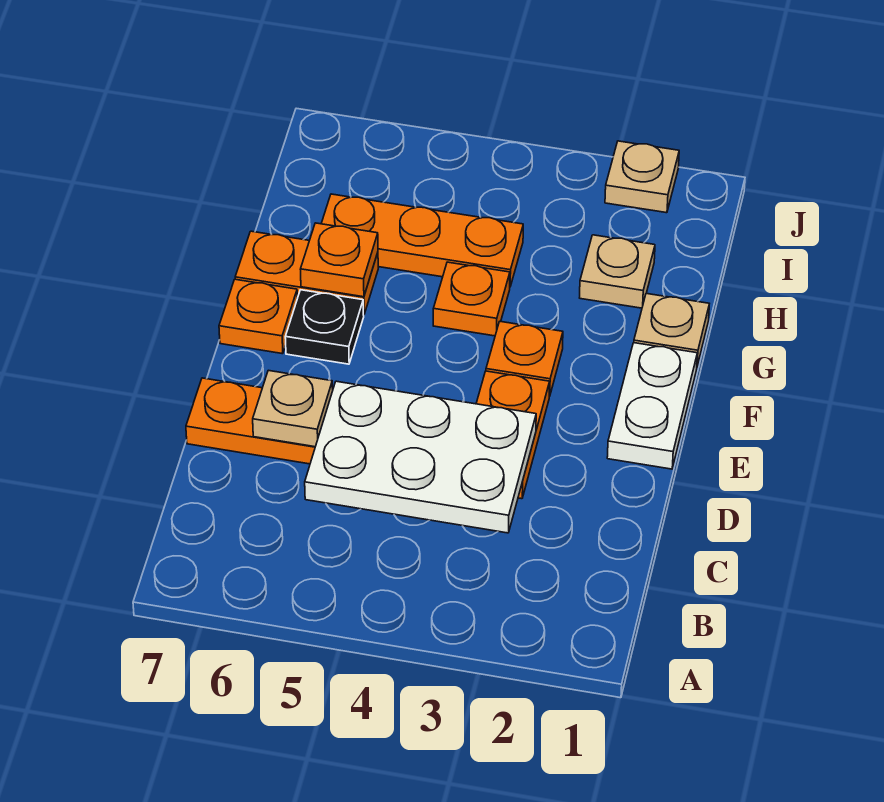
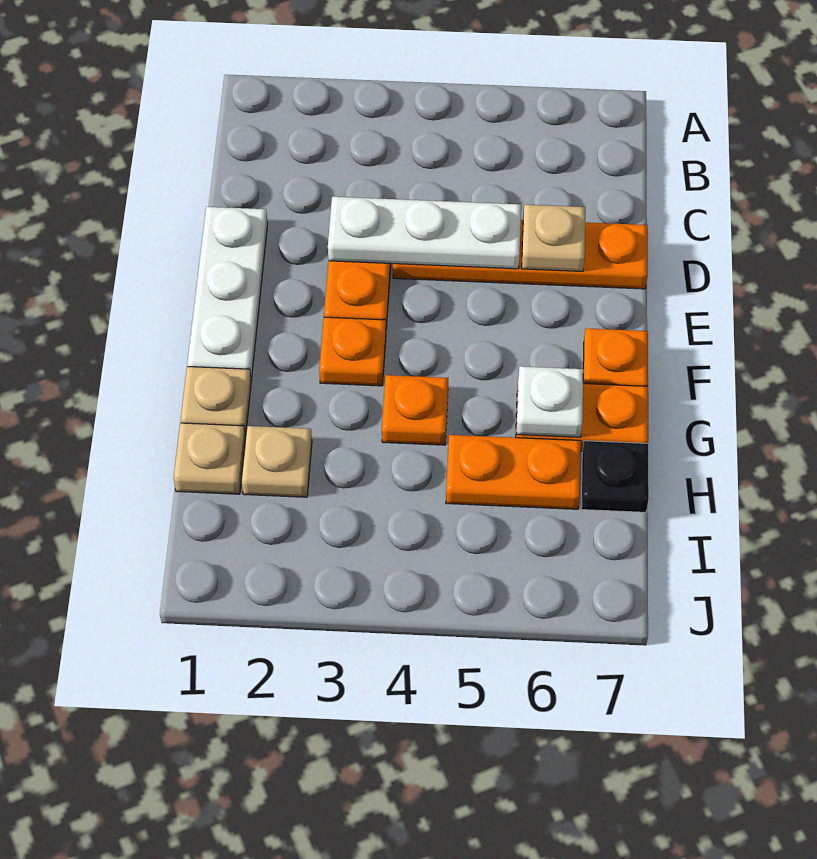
white 2x3 plate [305,381,536,533] -> white 1x3 plate [328,197,521,269]
white 1x2 plate [607,343,697,469] -> white 1x3 plate [187,207,268,380]
black 1x1 plate [285,290,364,364] -> black 1x1 plate moved to [581,441,649,512]
orange 1x1 plate [300,223,378,297] -> white 1x1 plate [516,366,583,437]
orange 1x3 plate [321,194,523,286] -> orange 1x2 plate [446,435,581,509]
tan 1x1 plate [605,141,679,213] -> tan 1x1 plate moved to [174,423,246,494]

